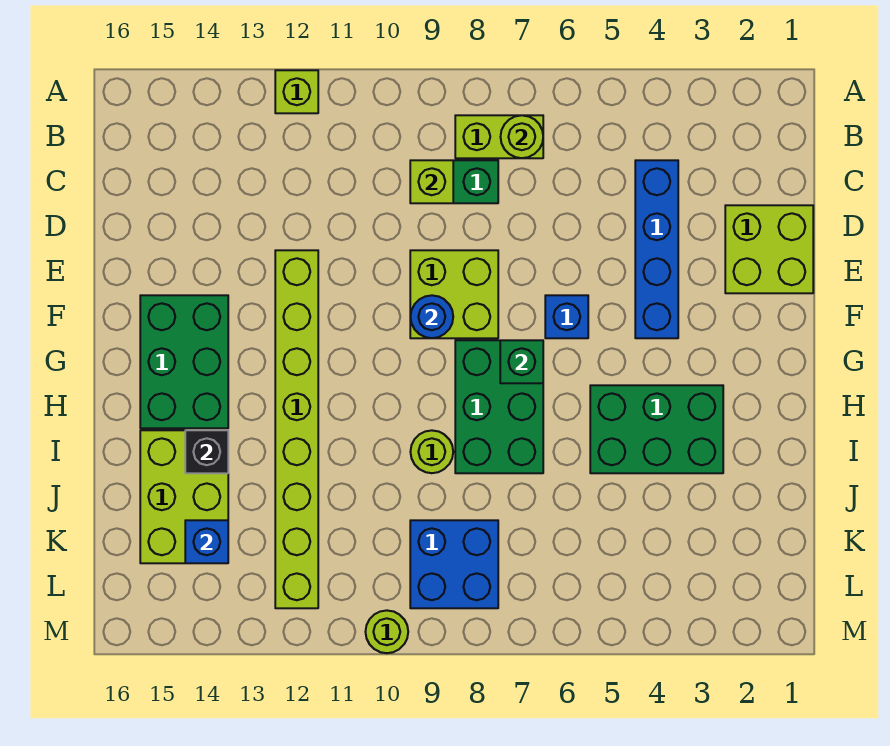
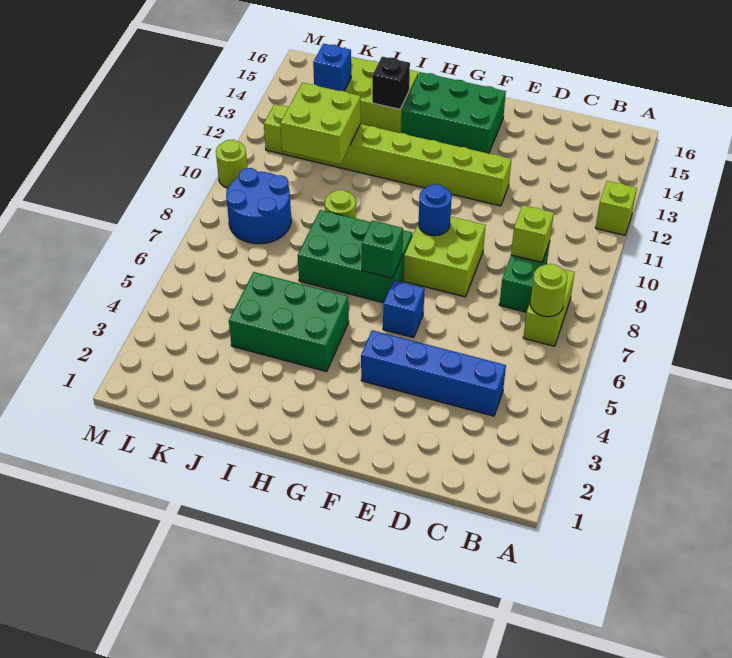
lime 2x2 brick [725,205,813,293] -> lime 2x2 brick moved to [280,83,361,164]
green 2x3 brick [590,385,723,473] -> green 2x3 brick turned to [229,272,349,372]
blue 2x2 brick [410,520,498,608] -> blue 2x2 round brick [226,168,291,244]

